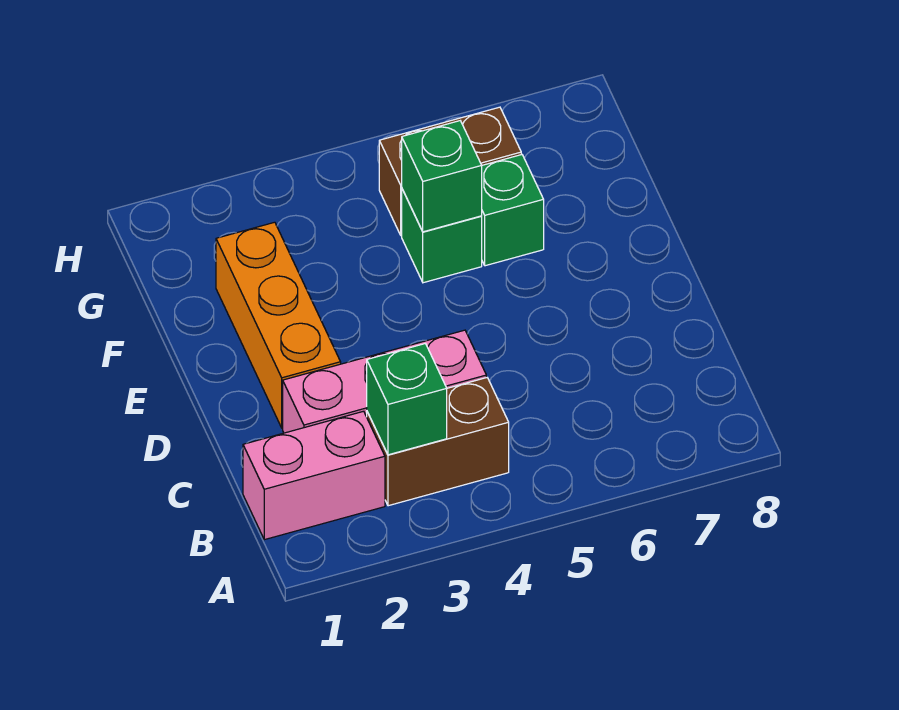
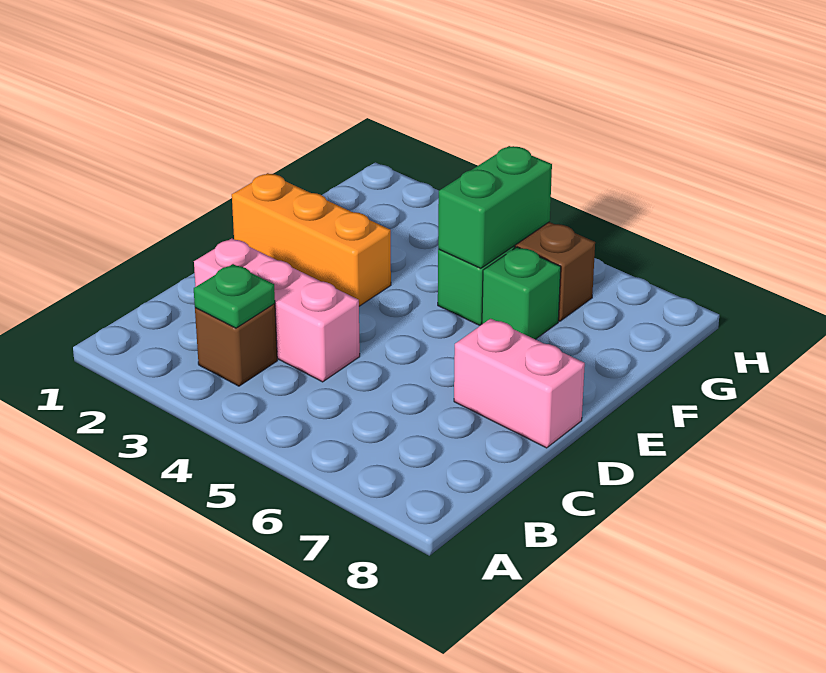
pink 1x2 brick [243,411,385,540] -> pink 1x2 brick moved to [454,319,585,448]
brown 1x2 brick [367,378,509,506] -> brown 1x1 brick [195,304,277,386]
green 1x1 brick [367,344,447,455] -> green 1x1 plate [194,264,275,328]
orange 1x3 brick [216,222,341,428] -> orange 1x3 brick turned to [232,173,391,306]
green 1x1 brick [402,121,482,232] -> green 1x2 brick [438,146,552,268]

